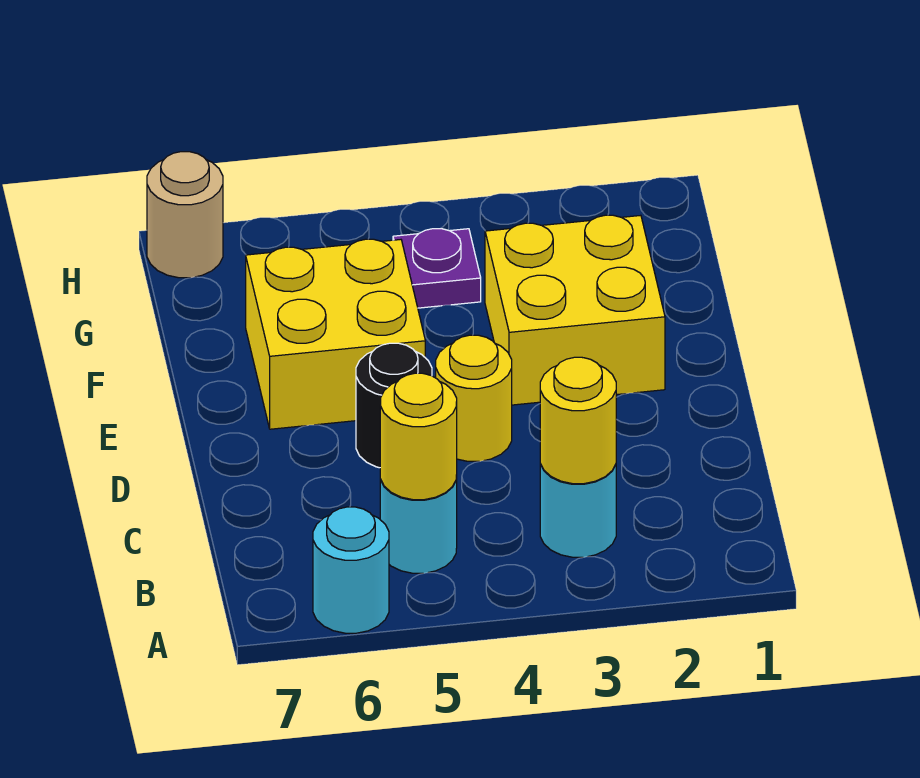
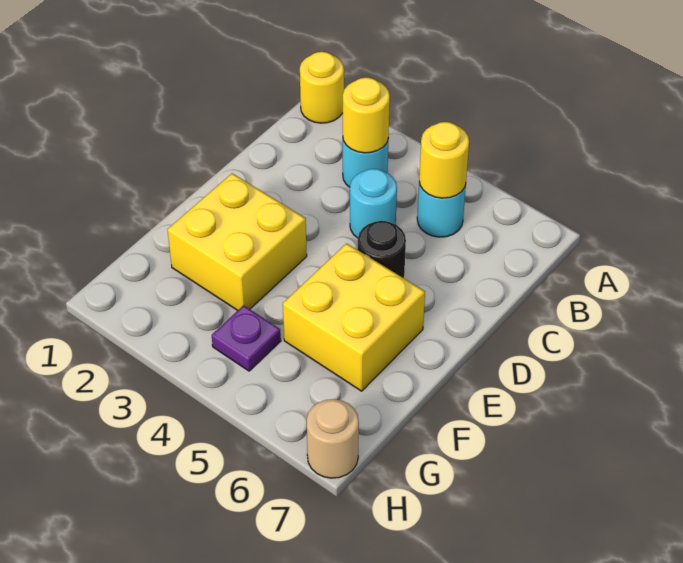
cyan 1x1 round brick [313,507,389,633] -> cyan 1x1 round brick moved to [350,169,397,238]
yellow 1x1 round brick [436,335,512,461] -> yellow 1x1 round brick moved to [300,52,344,123]

